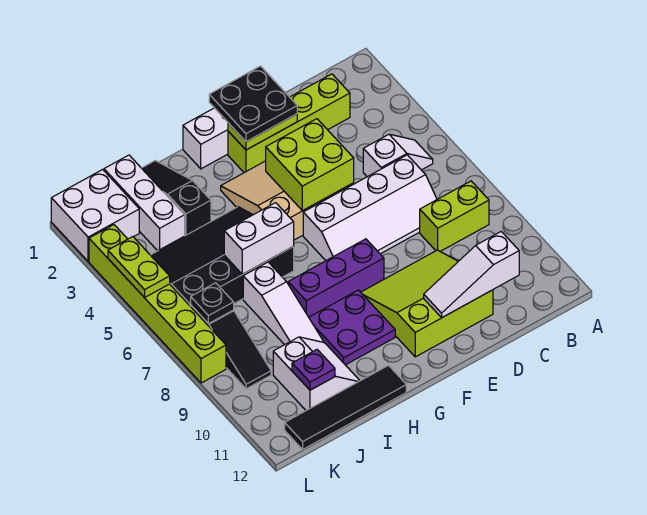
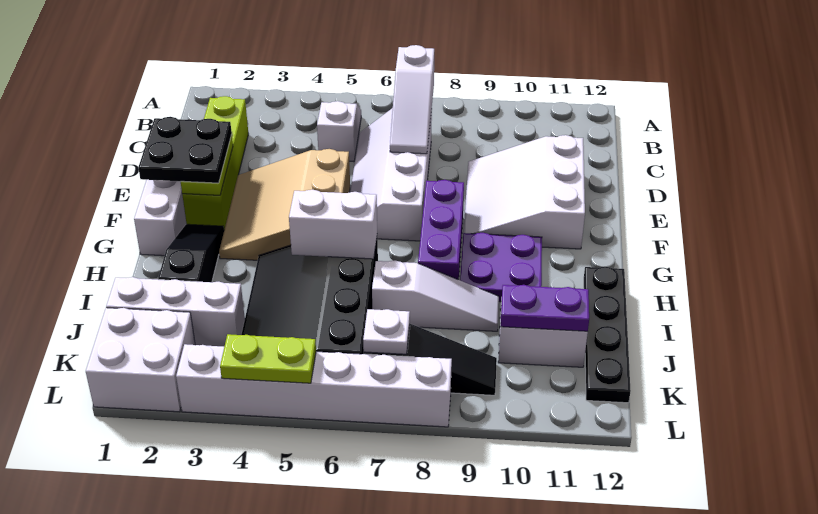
lime 1x2 brick [420,181,489,252] -> none
white 2x4 slope [303,155,437,260] -> white 2x4 slope turned to [350,108,432,241]
white 1x3 slope [424,232,519,317] -> white 1x3 slope moved to [390,45,434,154]
lime 3x3 slope [361,250,493,357] -> white 3x3 slope [464,135,585,249]
lime 2x2 brick [266,119,354,211] -> none
white 1x2 brick [224,203,294,274] -> white 1x2 brick turned to [289,190,377,259]
black 1x4 tile [285,365,406,449] -> black 1x4 plate [584,267,631,403]
black 1x3 slope [142,161,211,236] -> black 1x3 slope turned to [158,224,224,282]
purple 1x1 plate [292,350,335,390] -> purple 1x2 plate [501,285,589,332]
black 1x1 plate [191,283,234,324] -> white 1x1 plate [363,309,410,354]
lime 1x6 brick [89,225,226,383] -> white 1x6 brick [176,344,452,427]

